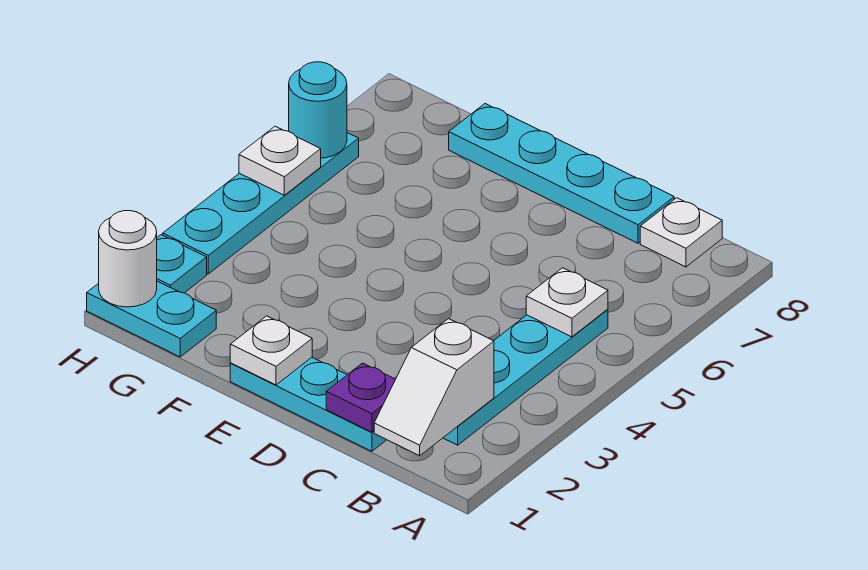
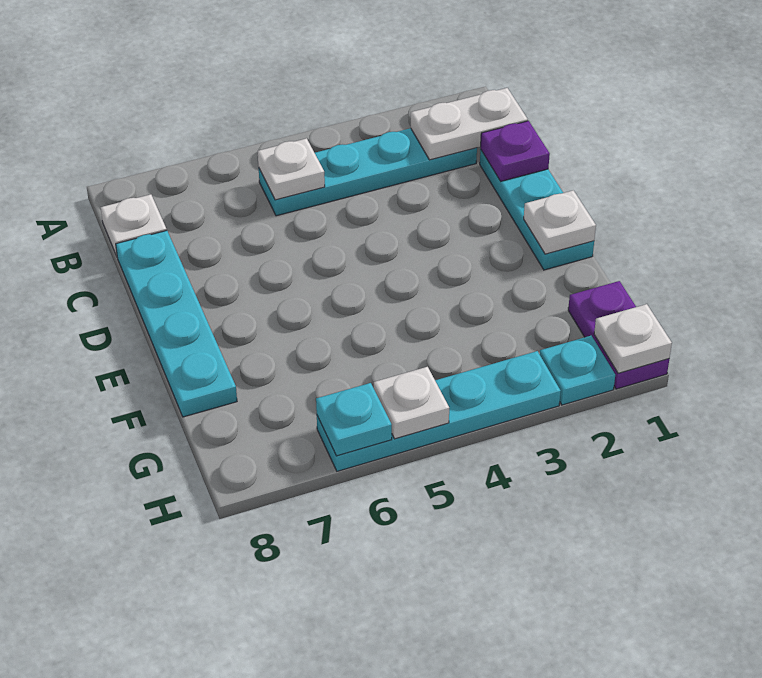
white 1x2 slope [374,319,494,456] -> white 1x2 plate [411,88,528,160]
cyan 1x2 plate [87,281,216,357] -> purple 1x2 plate [568,281,669,389]
white 1x1 round brick [99,211,157,307] -> white 1x1 plate [594,304,672,373]
cyan 1x1 round brick [289,62,347,158] -> cyan 1x1 plate [316,383,392,456]

